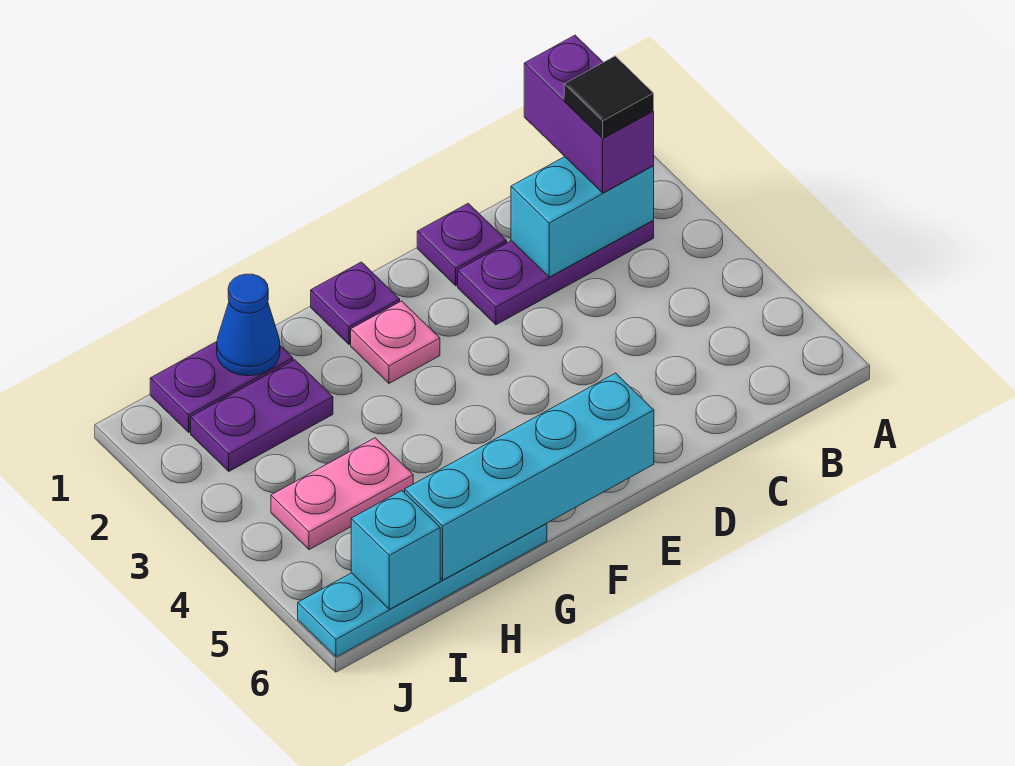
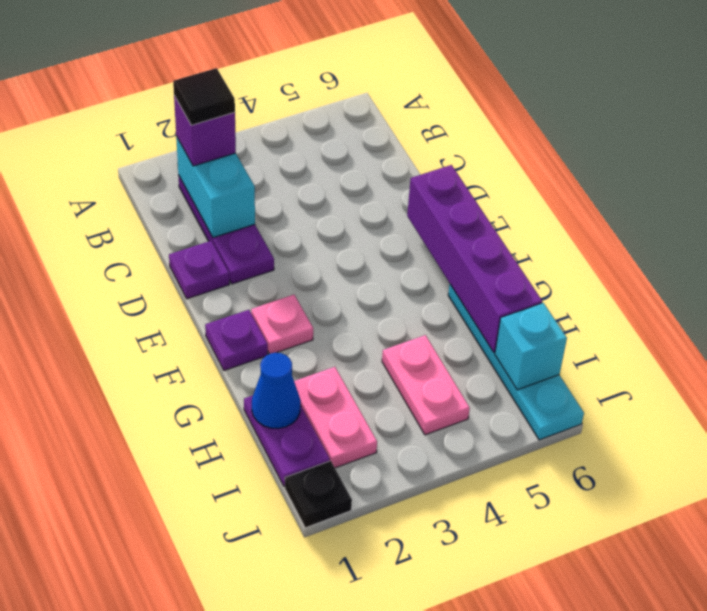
purple 1x2 brick [524,35,654,193] -> purple 1x1 brick [174,96,236,166]
cyan 1x4 brick [405,373,654,580] -> purple 1x4 brick [407,165,542,352]
purple 1x2 plate [191,360,333,471] -> pink 1x2 plate [294,367,377,468]
none -> black 1x1 plate [285,461,352,528]

